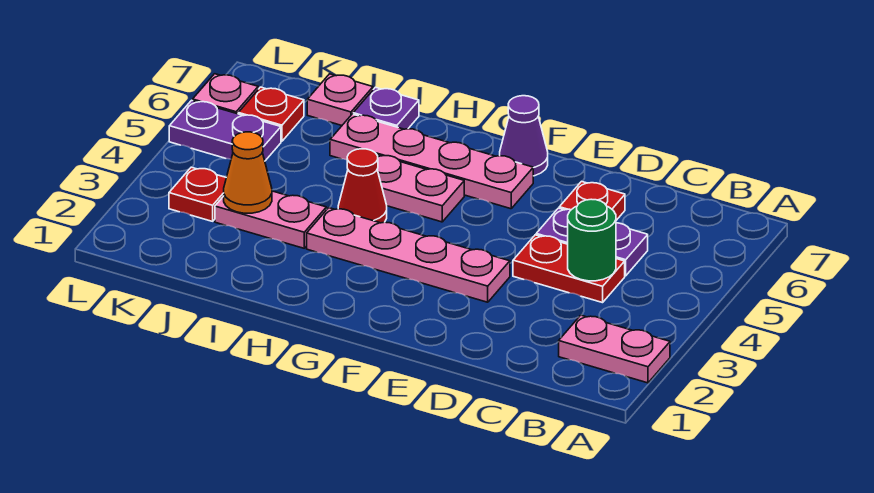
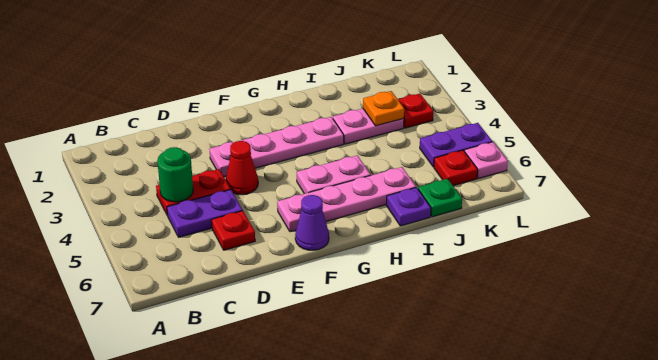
pink 1x2 plate [559,315,670,383] -> none
red 1x1 cone [338,149,387,223] -> red 1x1 cone moved to [226,141,258,195]
orange 1x1 cone [224,132,272,213] -> orange 1x1 plate [363,91,404,126]
pink 1x1 plate [307,74,373,125] -> green 1x1 plate [418,179,462,217]

